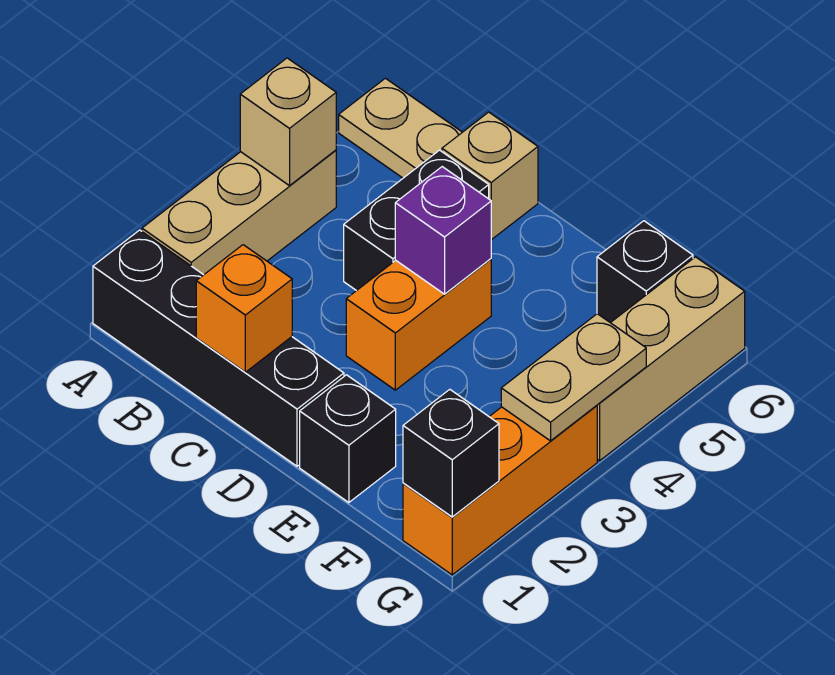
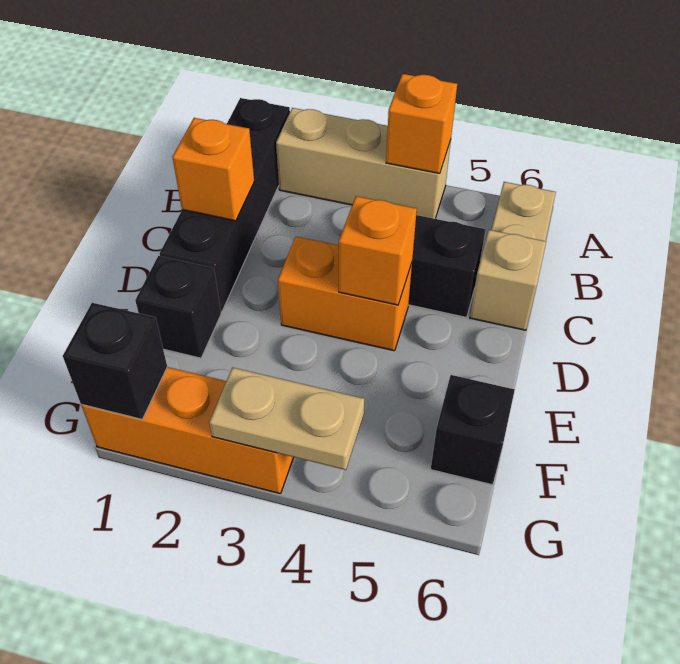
tan 1x1 brick [240,58,336,186] -> orange 1x1 brick [386,74,457,174]
purple 1x1 brick [395,167,491,294] -> orange 1x1 brick [339,196,417,305]
tan 1x3 brick [597,257,745,461] -> none

